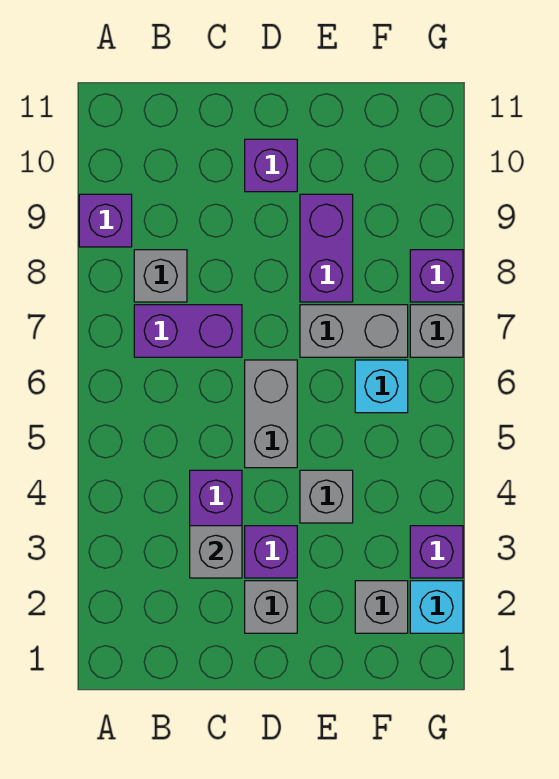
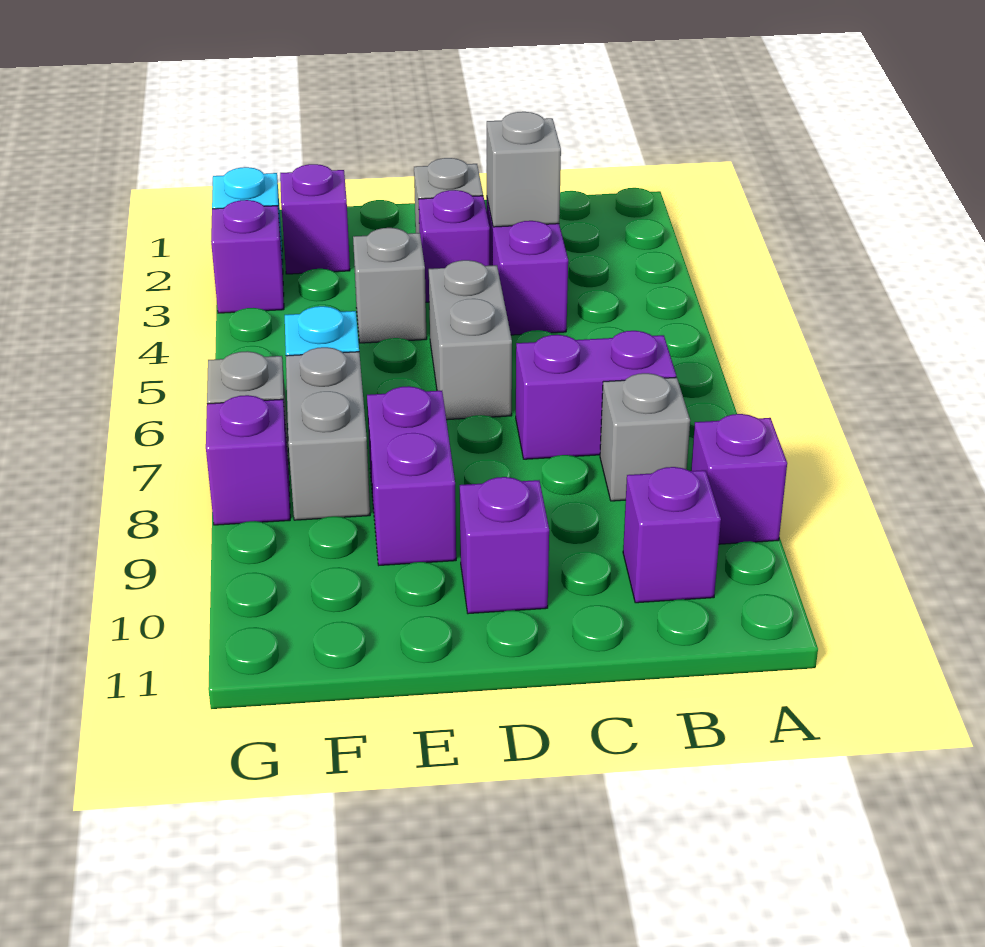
none -> purple 1x1 brick [623,467,721,603]
grey 1x2 brick [300,305,408,357] -> grey 1x2 brick turned to [286,347,370,520]
grey 1x1 brick [355,581,408,633] -> purple 1x1 brick [280,164,350,274]

